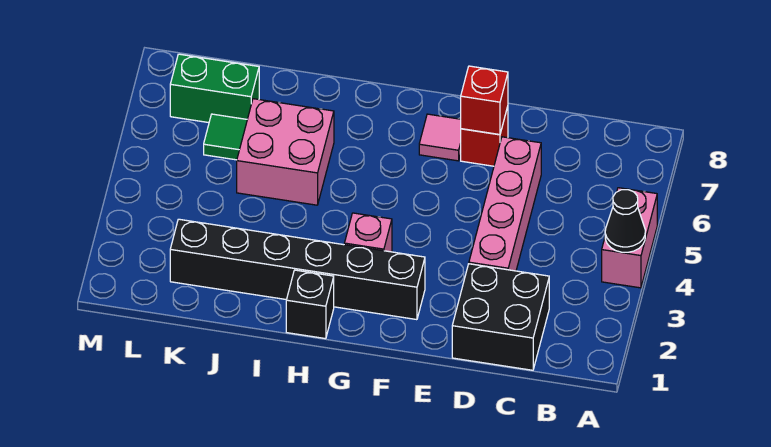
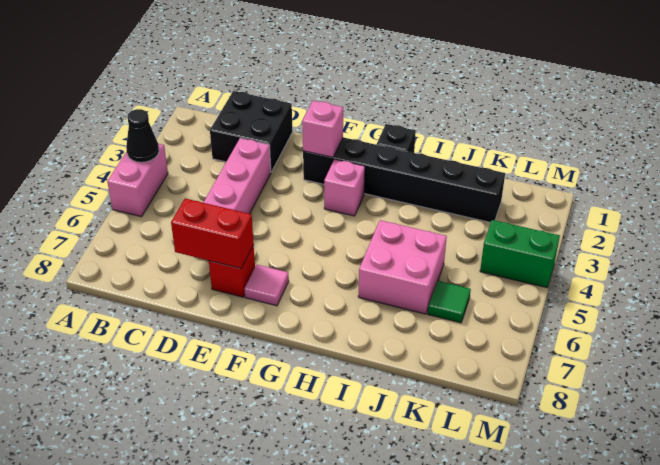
red 1x1 brick [461,66,508,135] -> red 1x2 brick [171,199,254,268]
none -> pink 1x1 brick [302,101,343,157]
green 1x2 brick [170,54,259,123] -> green 1x2 brick moved to [480,220,560,288]

